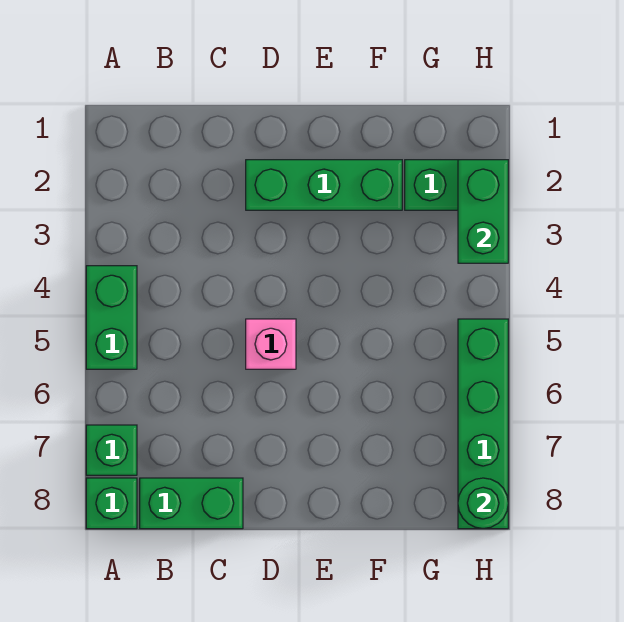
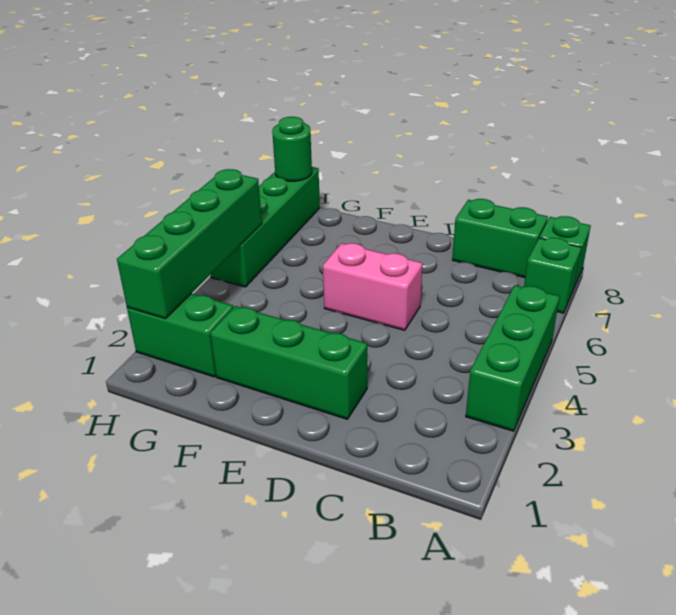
green 1x2 brick [86,266,137,369] -> green 1x3 brick [466,285,560,431]
pink 1x1 brick [246,319,296,369] -> pink 1x2 brick [323,243,423,330]
green 1x2 brick [458,160,508,263] -> green 1x4 brick [117,169,262,319]

